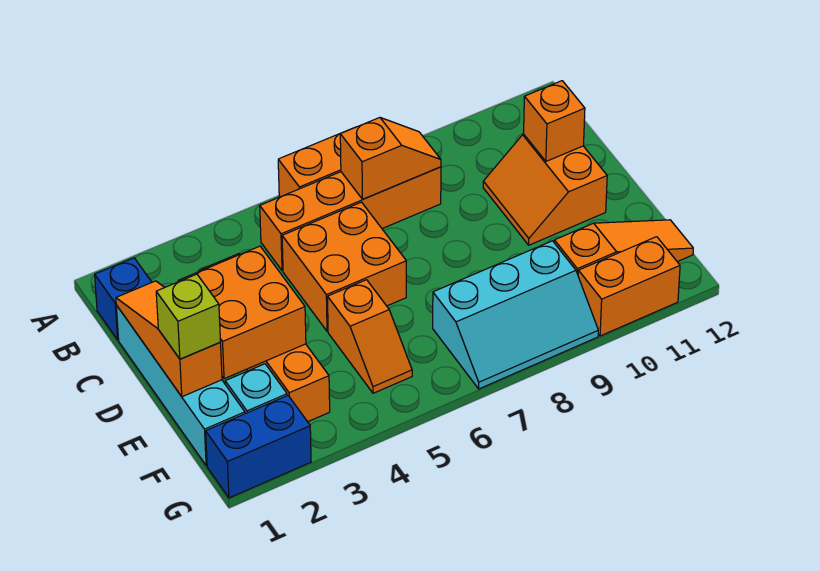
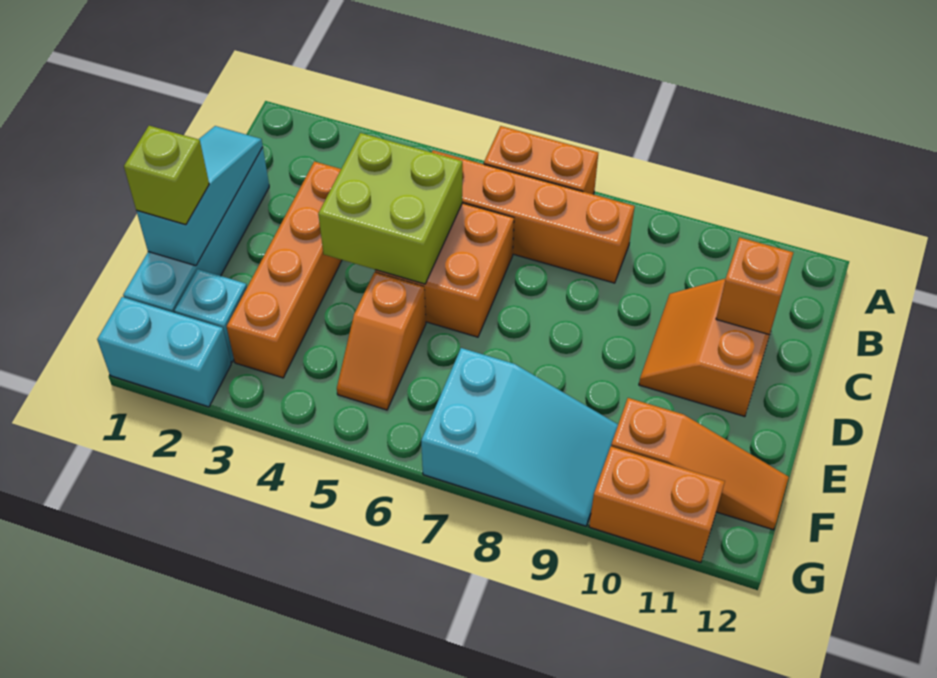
blue 1x1 brick [95,258,152,340] -> none
orange 1x2 slope [340,118,441,199] -> none
orange 1x3 slope [116,281,222,397] -> cyan 1x3 slope [137,126,263,266]
none -> lime 2x2 brick [318,133,462,284]
orange 2x2 brick [178,246,306,379] -> none
cyan 2x3 slope [433,241,598,389] -> cyan 2x3 slope turned to [421,348,618,526]
blue 1x2 brick [206,396,311,498] -> cyan 1x2 brick [97,297,231,407]

